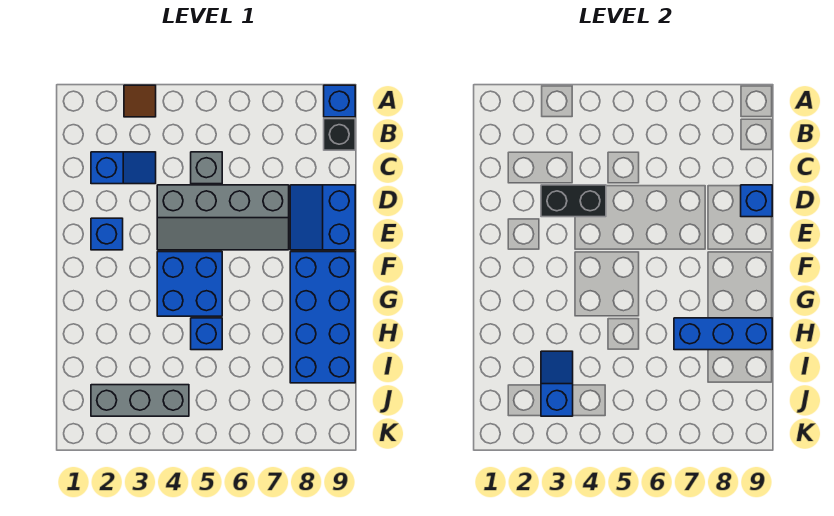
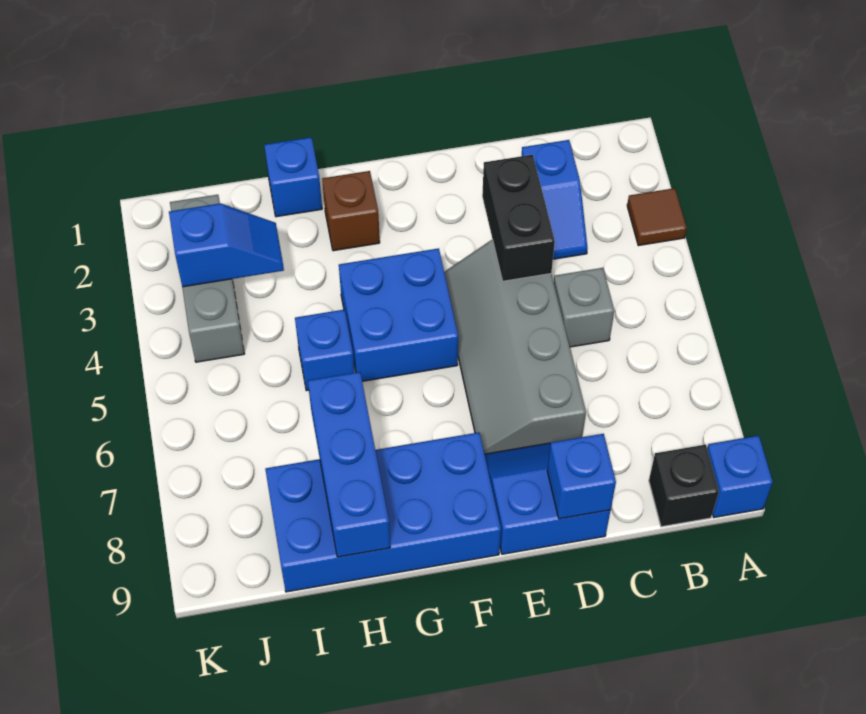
blue 1x1 brick [91,218,123,250] -> blue 1x1 brick moved to [264,137,322,217]
none -> brown 1x1 brick [322,171,380,251]

